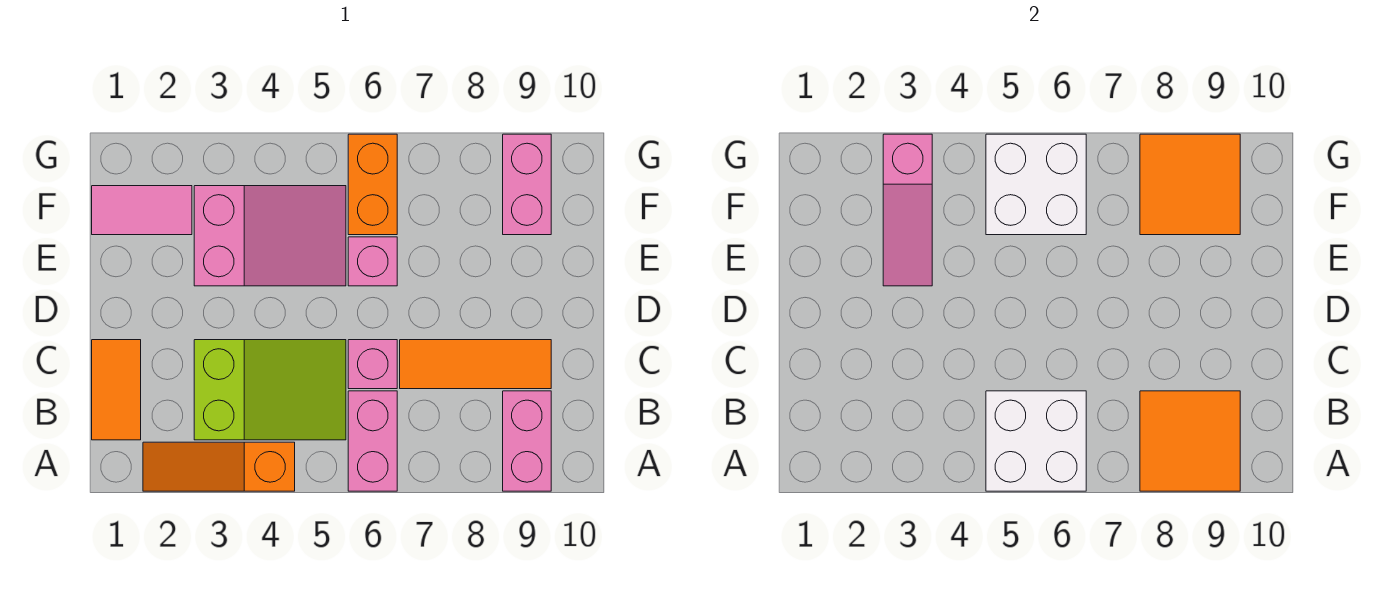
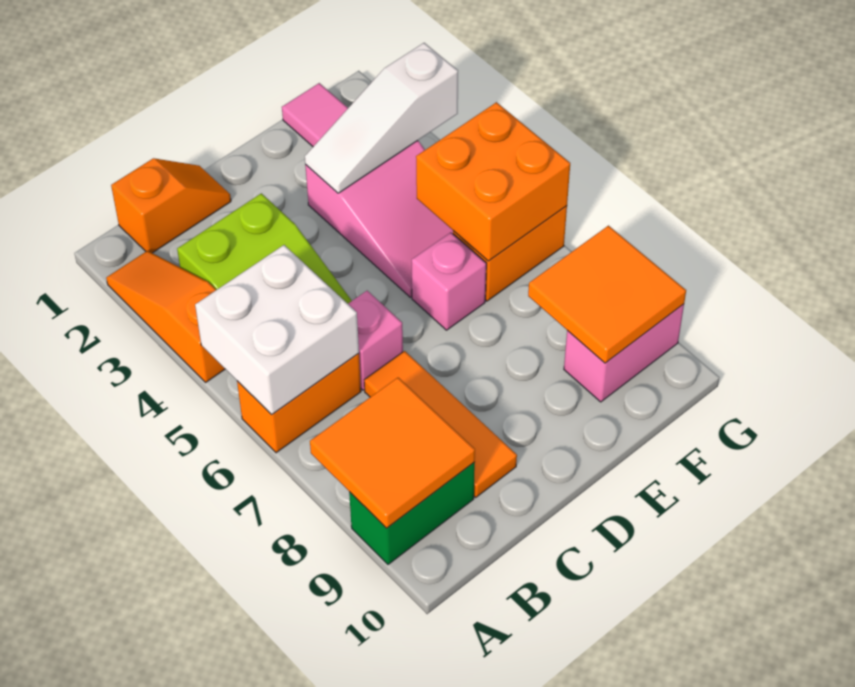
pink 1x2 brick [348,391,397,491] -> orange 1x2 brick [237,353,361,453]
pink 1x2 brick [503,391,551,491] -> green 1x2 brick [349,462,475,564]
orange 1x2 tile [92,340,141,440] -> orange 1x2 slope [111,158,231,253]
pink 1x3 slope [883,134,932,286] -> white 1x3 slope [305,43,458,193]
white 2x2 brick [986,134,1086,235] -> orange 2x2 brick [416,102,570,261]

